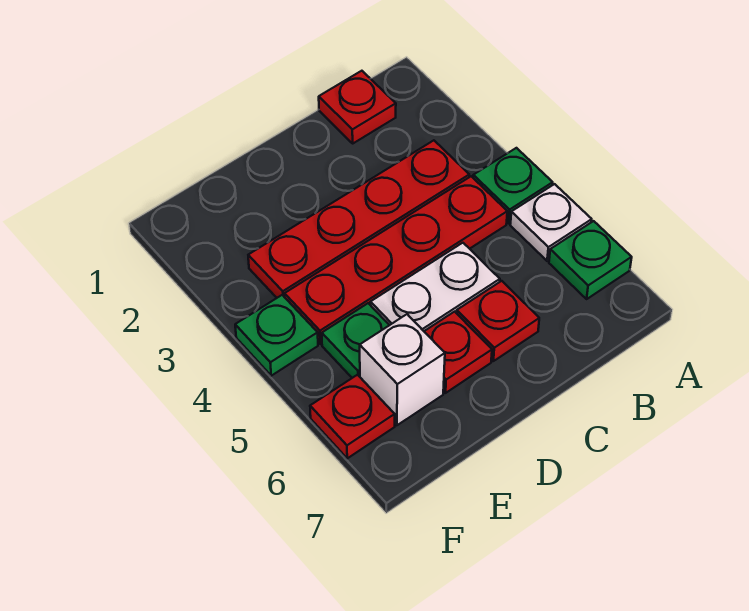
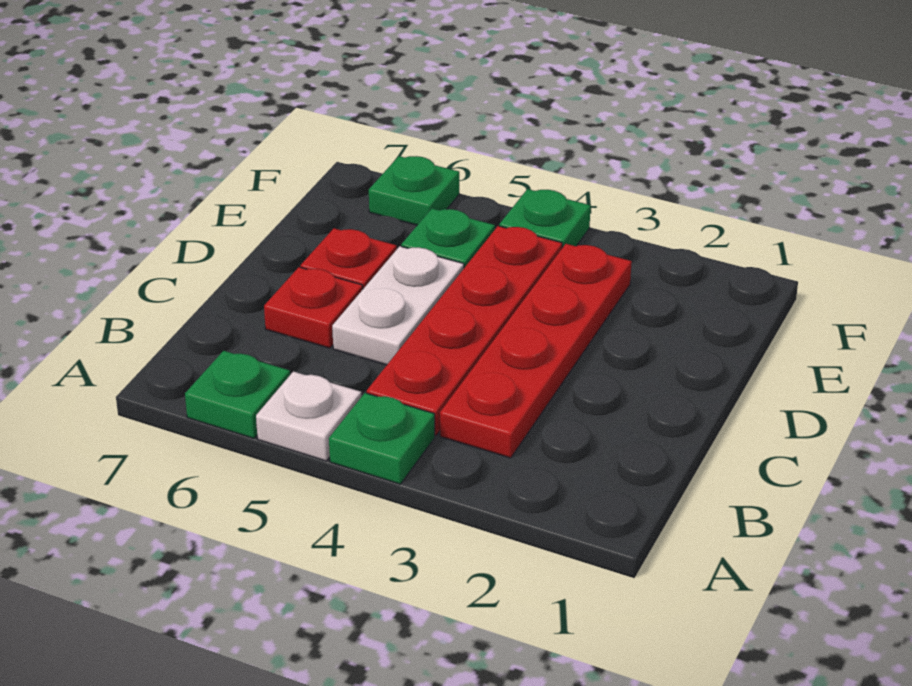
red 1x1 plate [319,71,396,143] -> none
white 1x1 brick [360,314,445,425] -> none
red 1x1 plate [310,375,395,458] -> green 1x1 plate [369,156,459,225]

